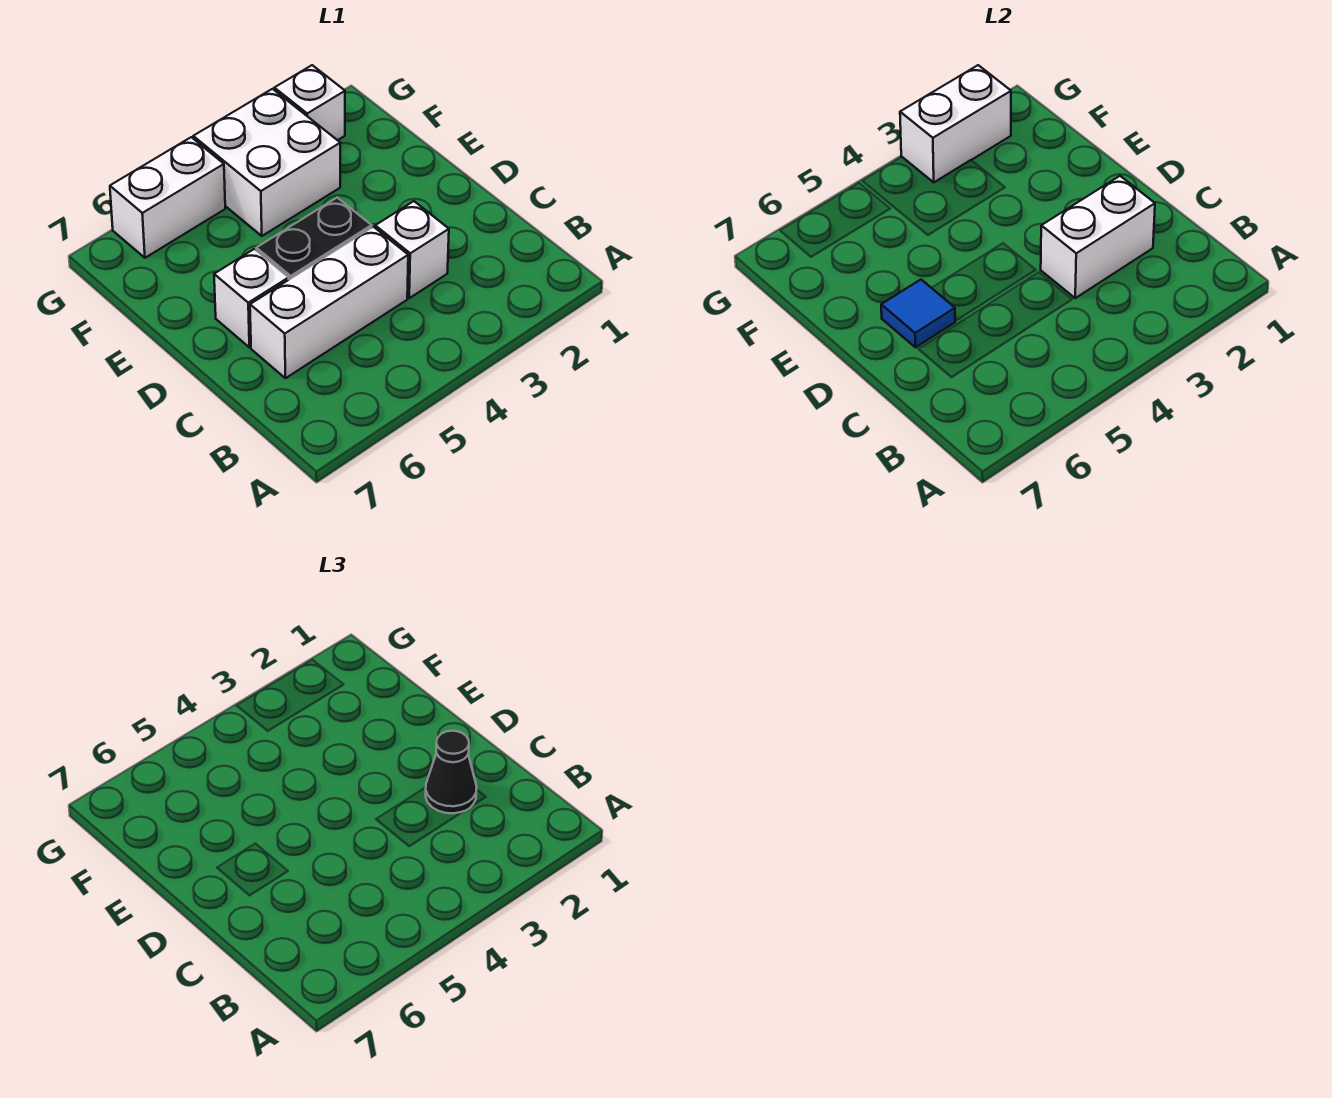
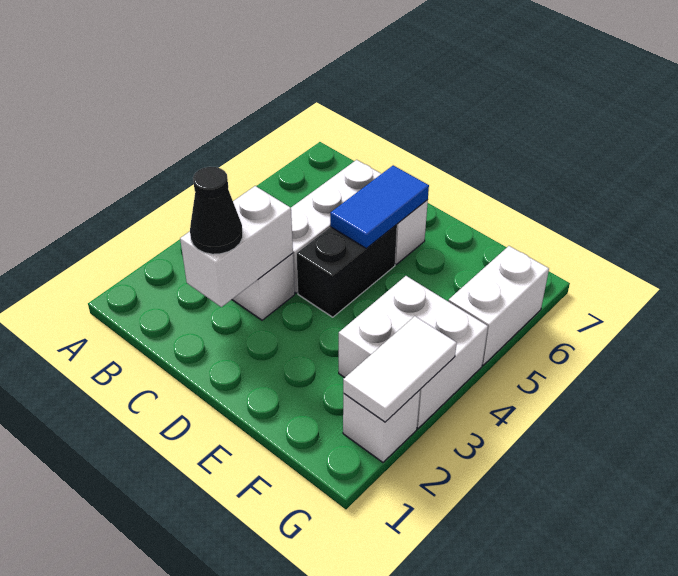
blue 1x1 tile [881,280,955,347] -> blue 1x2 tile [330,165,429,249]
white 1x2 brick [900,65,1011,182] -> white 1x2 tile [343,316,457,422]

